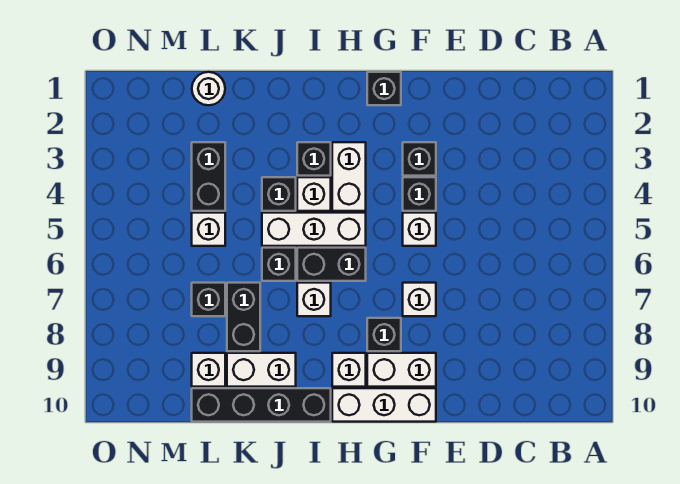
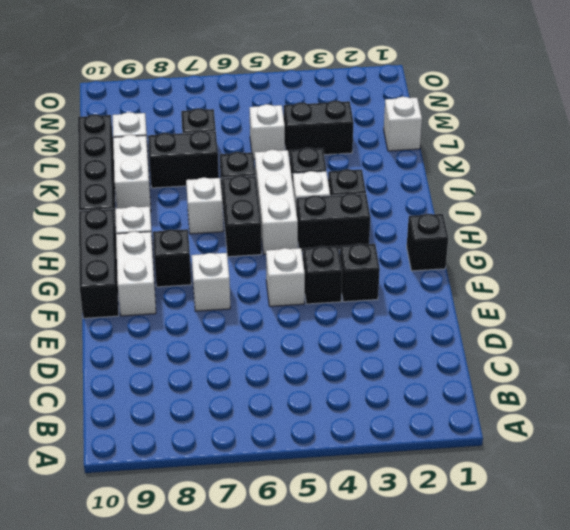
white 1x3 brick [332,388,436,422] -> black 1x3 brick [79,209,119,318]
white 1x2 brick [332,142,366,211] -> black 1x2 brick [296,193,370,252]
white 1x1 round brick [192,72,225,105] -> white 1x1 brick [384,97,422,151]

